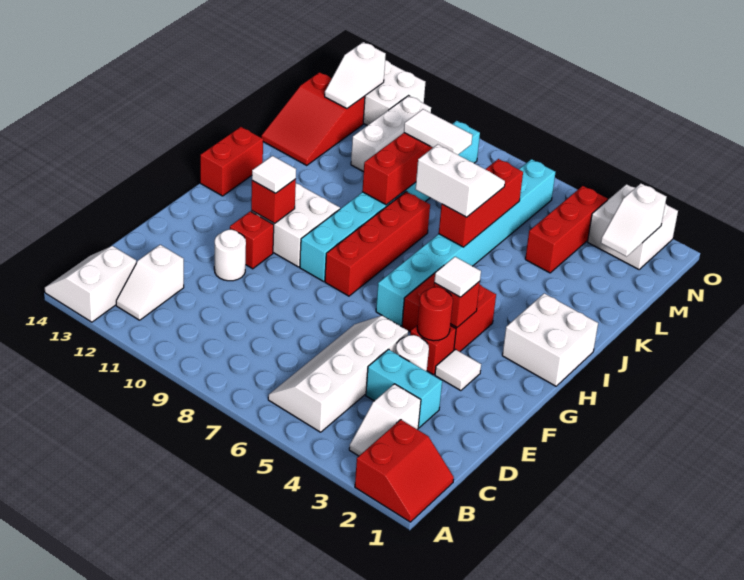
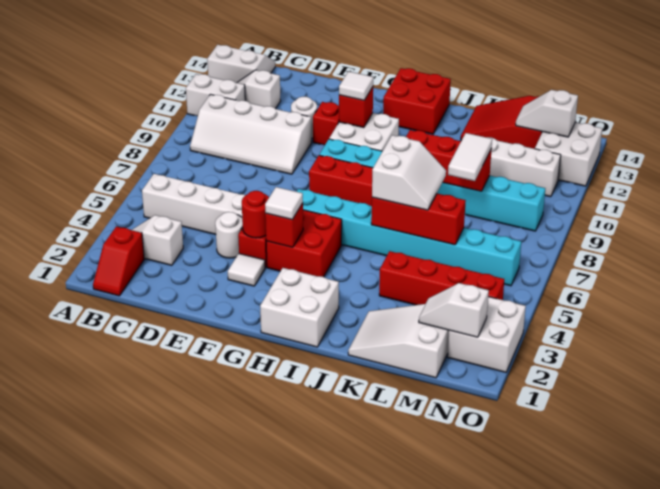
red 2x2 slope [355,420,454,522] -> red 1x2 slope [93,227,144,296]
none -> white 1x2 brick [186,74,245,116]
none -> white 2x4 slope [190,94,311,174]
cyan 1x2 brick [366,349,442,428] -> none
red 1x2 brick [200,127,263,196] -> red 2x2 brick [383,68,451,134]
none -> white 2x3 slope [348,304,449,378]
red 1x3 brick [525,186,608,273] -> red 1x4 brick [379,251,504,305]

